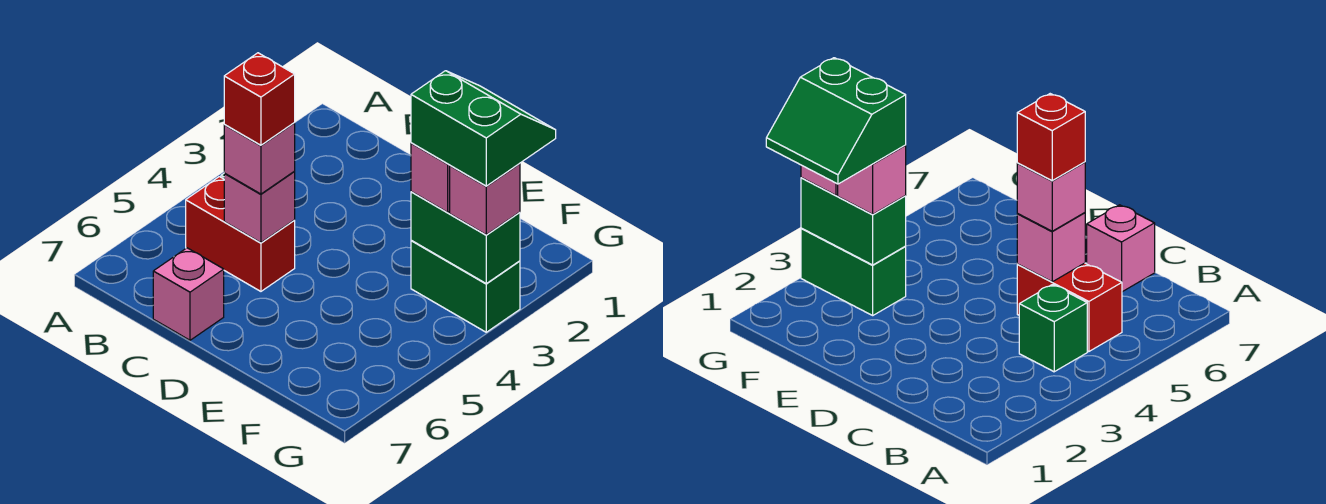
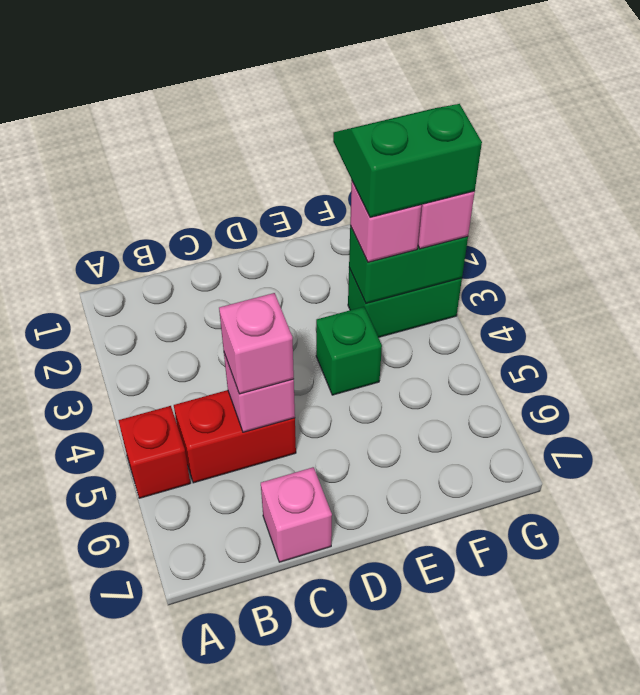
green 1x1 brick [1019,285,1087,372] -> green 1x1 brick moved to [316,307,382,395]
red 1x1 brick [224,53,295,145] -> red 1x1 brick moved to [118,406,190,498]

